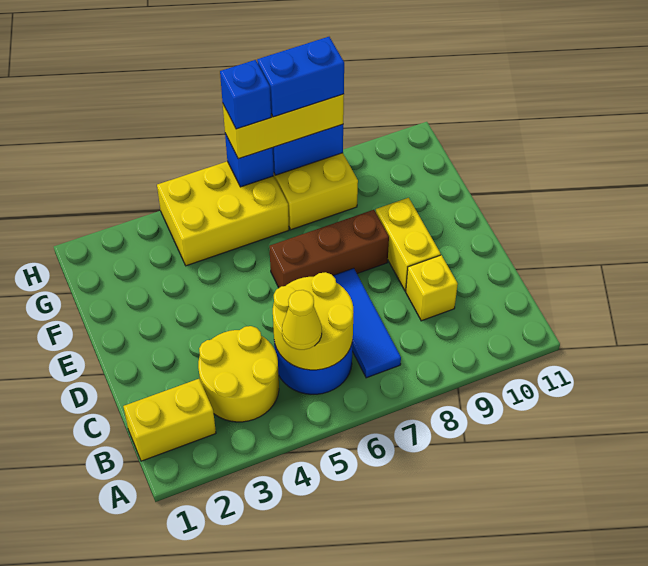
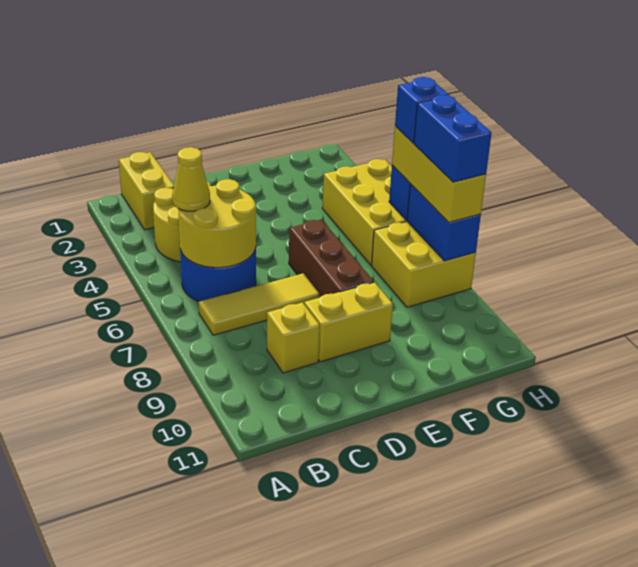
blue 1x3 tile [333,268,401,378] -> yellow 1x3 tile [199,273,319,335]

